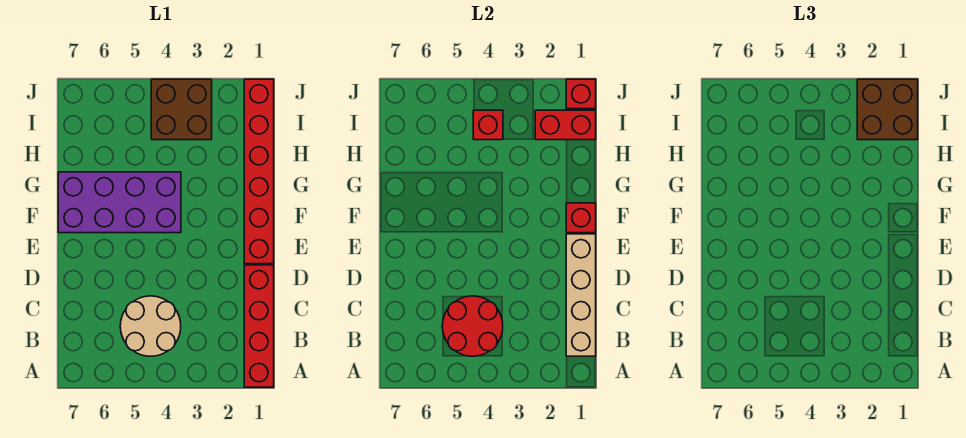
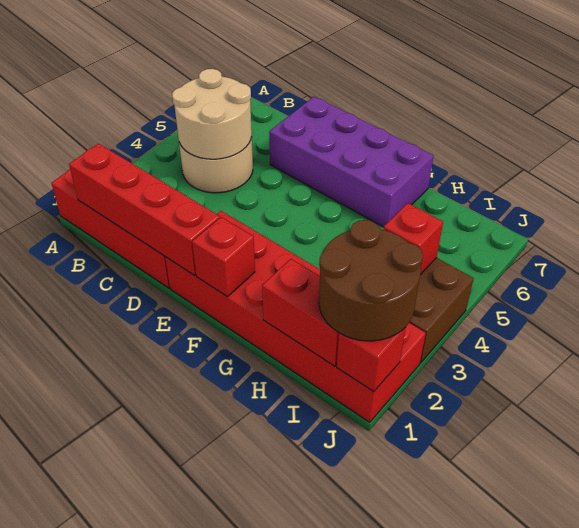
tan 1x4 brick [566,234,596,356] -> red 1x4 brick [69,144,220,275]
red 2x2 round brick [442,296,503,356] -> tan 2x2 round brick [172,69,252,159]
red 1x6 brick [244,79,274,264] -> red 2x6 brick [165,211,426,422]
purple 2x4 brick [58,172,181,233] -> purple 2x4 brick turned to [269,97,434,227]
red 1x2 brick [535,110,596,140] -> red 1x2 brick turned to [262,259,339,366]
brown 2x2 brick [857,79,918,140] -> brown 2x2 round brick [319,220,423,341]

